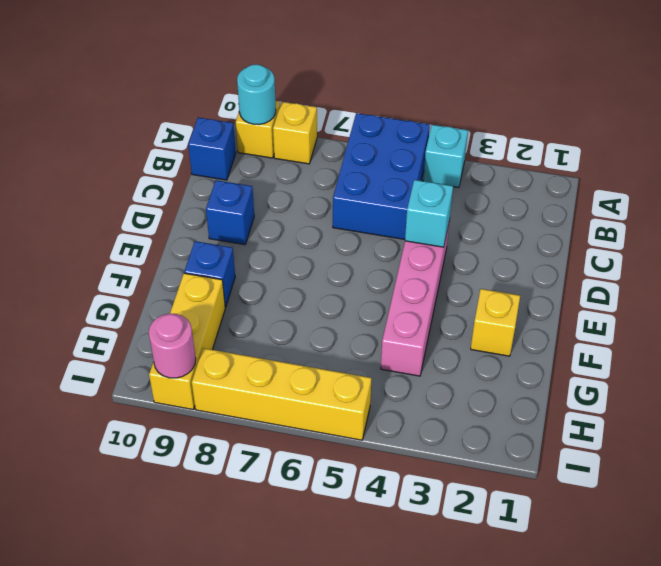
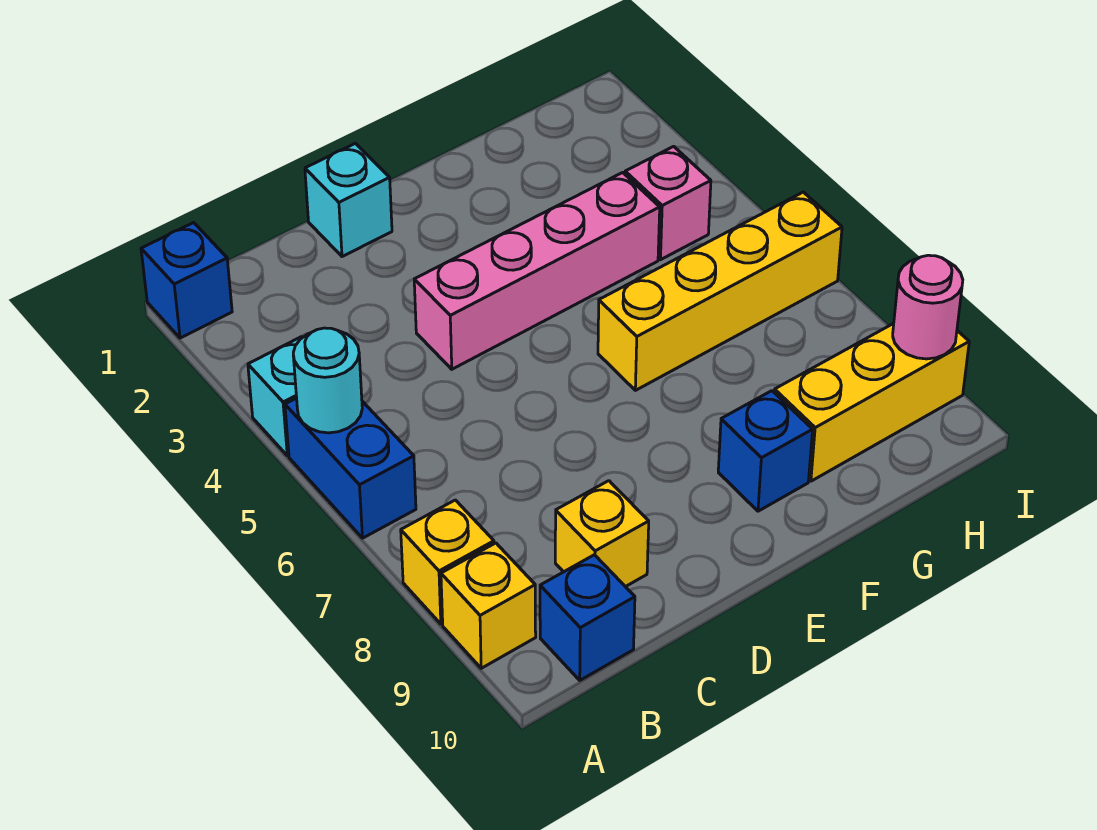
blue 2x3 brick [333,113,430,239] -> blue 1x2 brick [285,398,416,538]
cyan 1x1 round brick [237,65,276,124] -> cyan 1x1 round brick moved to [293,328,362,433]
cyan 1x1 brick [405,180,453,247] -> cyan 1x1 brick moved to [305,143,392,257]
blue 1x1 brick [206,180,254,245] -> blue 1x1 brick moved to [141,223,232,338]
yellow 1x1 brick [471,289,520,356] -> yellow 1x1 brick moved to [555,481,649,587]
none -> pink 1x1 brick [625,146,711,260]
yellow 1x4 brick [192,348,371,440] -> yellow 1x4 brick turned to [598,192,842,390]

